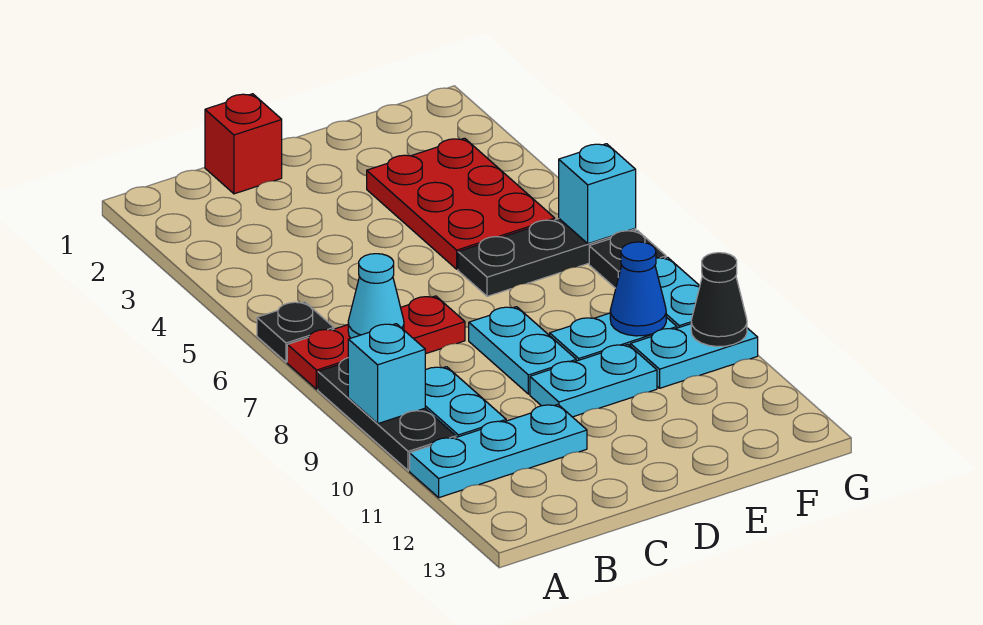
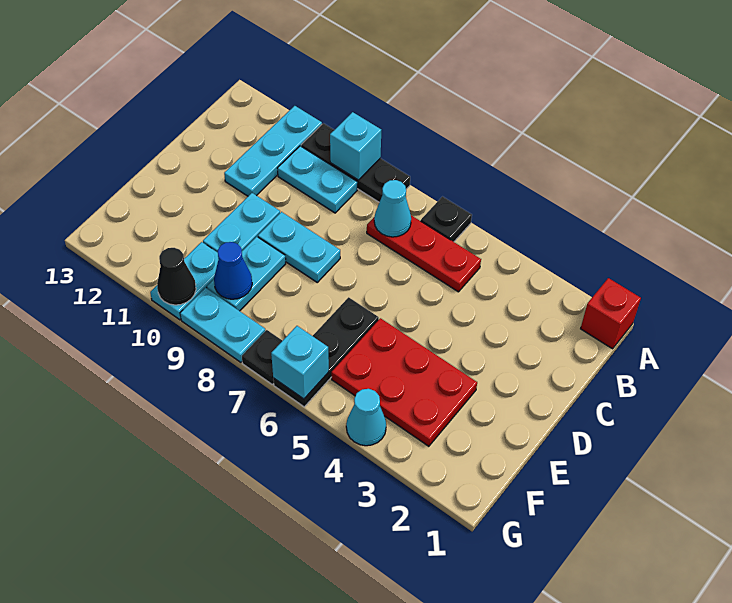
red 1x3 plate [287,296,465,389] -> red 1x3 plate turned to [367,216,481,292]
red 1x1 brick [205,94,282,194] -> red 1x1 brick moved to [581,278,641,349]
none -> cyan 1x1 cone [346,389,386,446]

